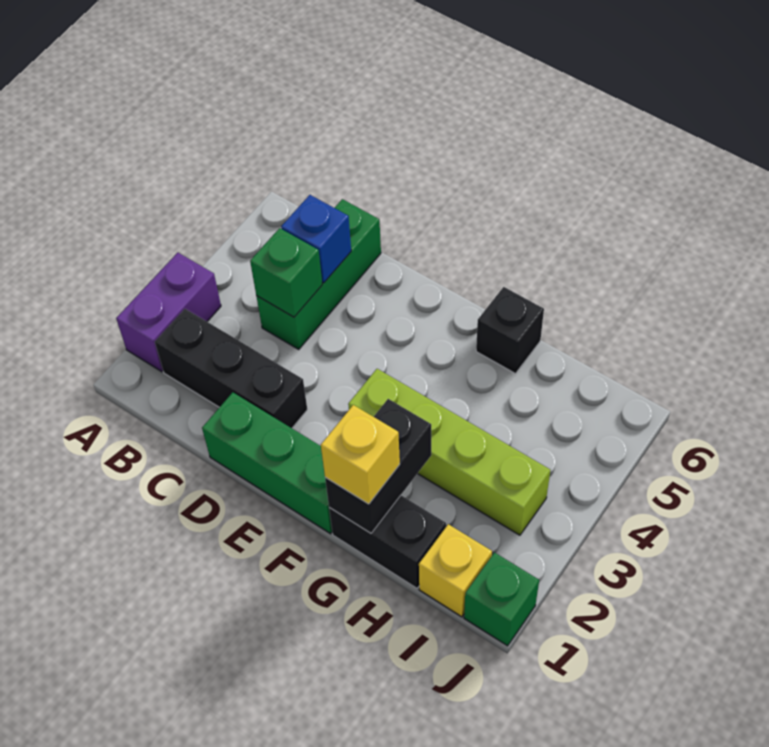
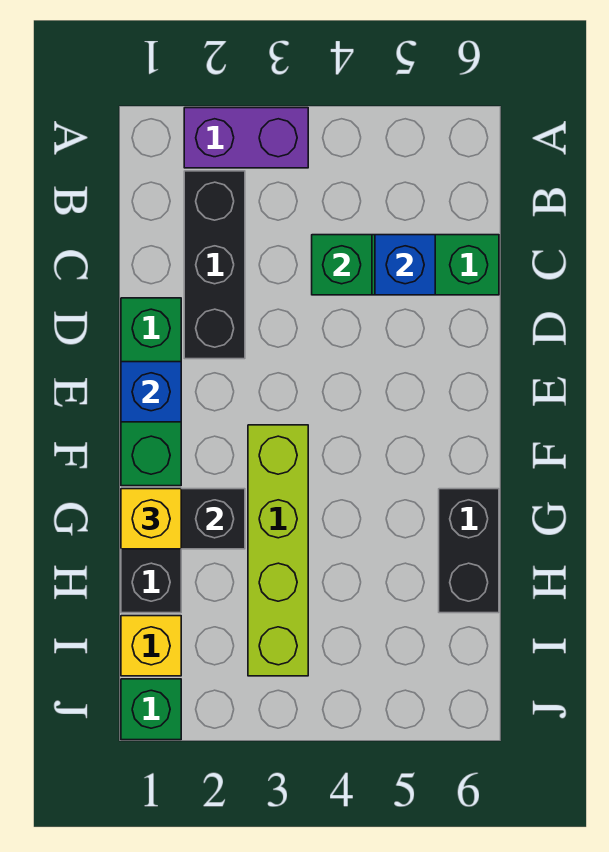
none -> blue 1x1 brick [121,362,181,422]
black 1x1 brick [476,287,544,374] -> black 1x2 brick [439,489,499,613]

